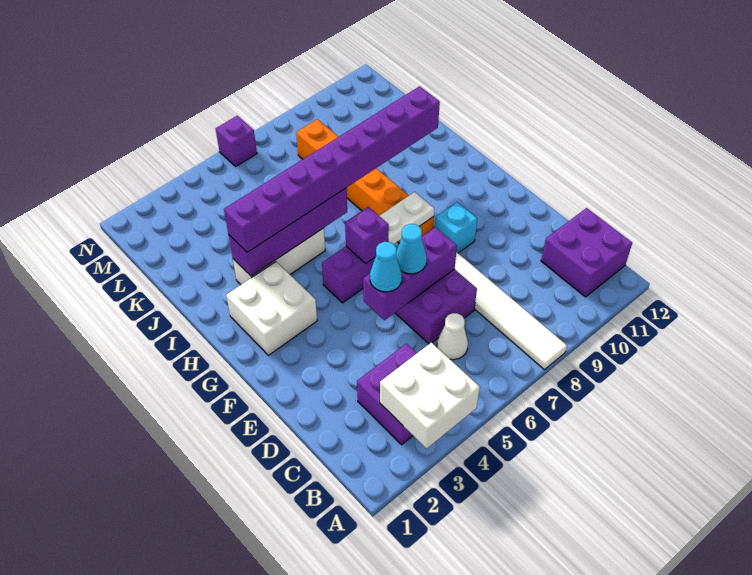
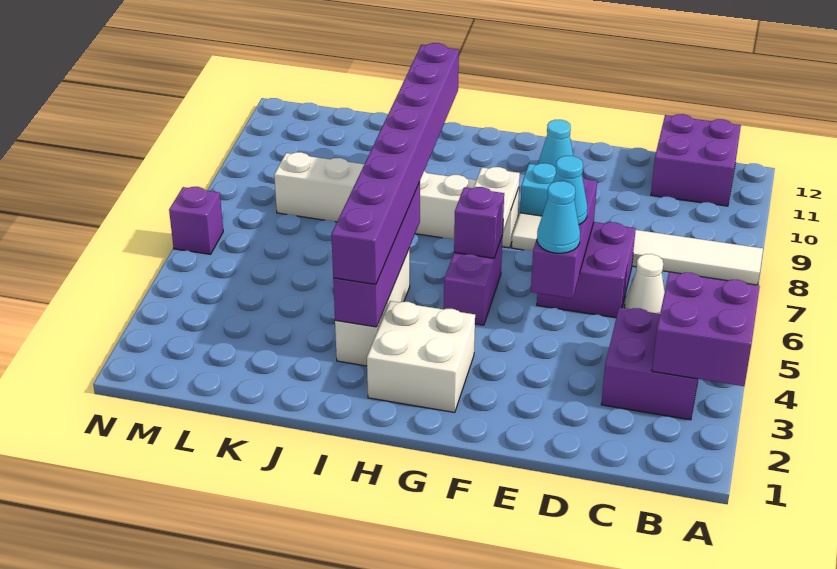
white 2x2 brick [380,343,480,448] -> purple 2x2 brick [652,272,760,386]
none -> cyan 1x1 cone [538,120,573,167]
orange 1x6 brick [296,119,434,243] -> white 1x6 brick [274,152,519,248]

